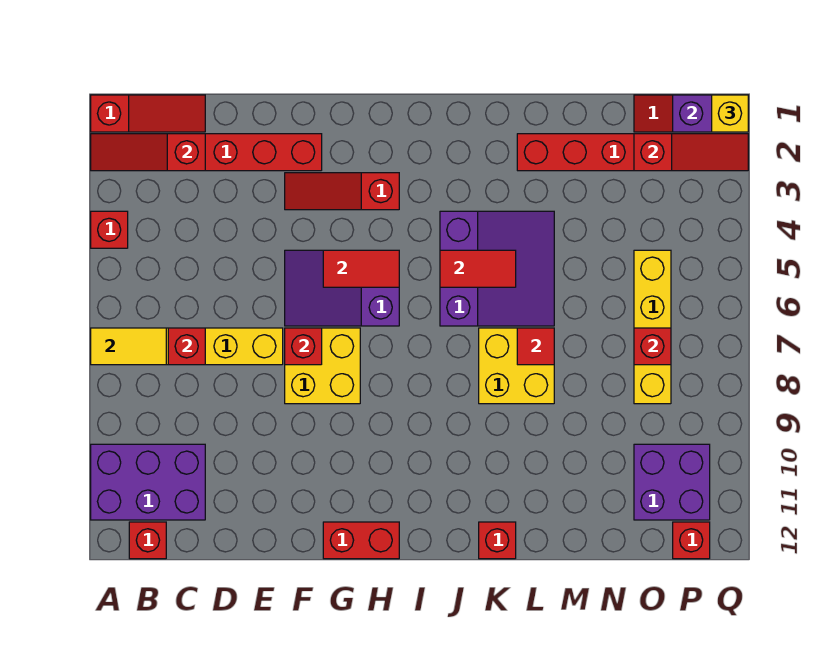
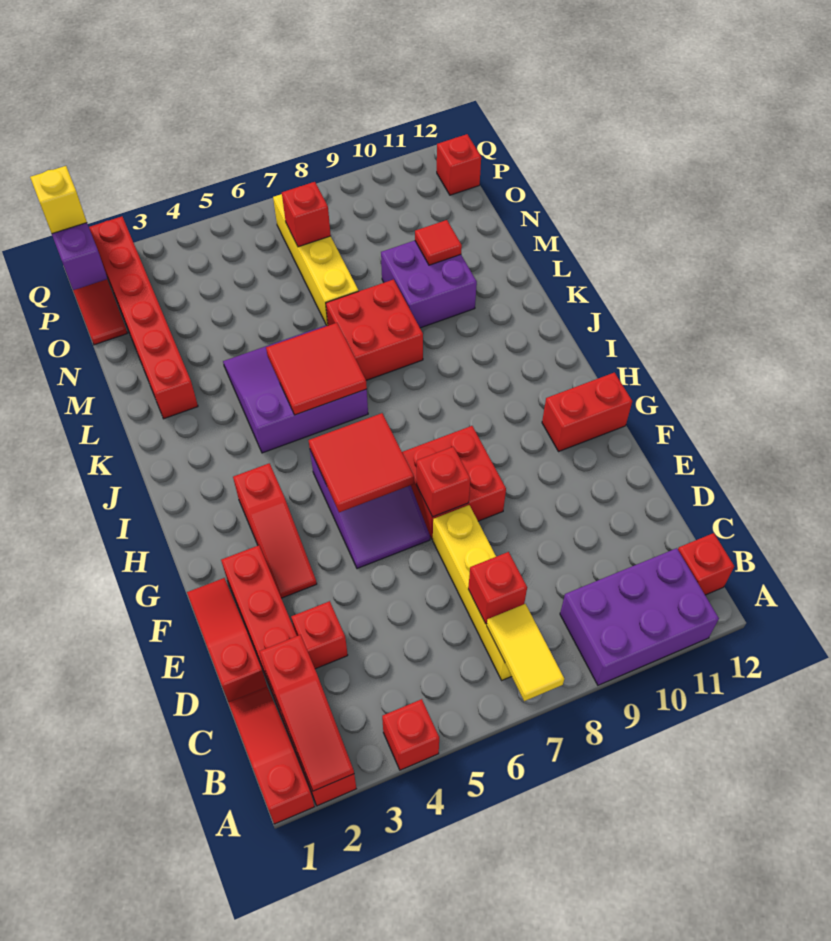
purple 2x3 brick [91,444,205,520] -> purple 2x3 brick turned to [560,548,719,685]
yellow 2x2 brick [285,328,360,404] -> red 2x2 brick [402,426,506,539]
red 1x2 tile [323,250,399,287] -> red 2x2 tile [309,413,414,512]
red 1x2 brick [323,522,399,559] -> red 1x2 brick turned to [542,373,632,451]
red 1x2 tile [440,250,516,287] -> red 2x2 tile [266,323,367,415]
yellow 2x2 brick [479,328,554,404] -> red 2x2 brick [326,279,423,380]
red 1x1 brick [479,522,516,559] -> red 1x1 brick moved to [291,601,348,669]
red 1x1 tile [517,328,554,365] -> red 1x1 tile moved to [415,220,462,265]
red 1x3 slope [634,134,748,171] -> red 1x3 slope moved to [187,578,267,702]
yellow 1x4 brick [634,250,671,404] -> yellow 1x4 brick turned to [273,194,358,326]
purple 2x2 brick [634,444,710,520] -> purple 2x2 brick moved to [381,241,477,328]

